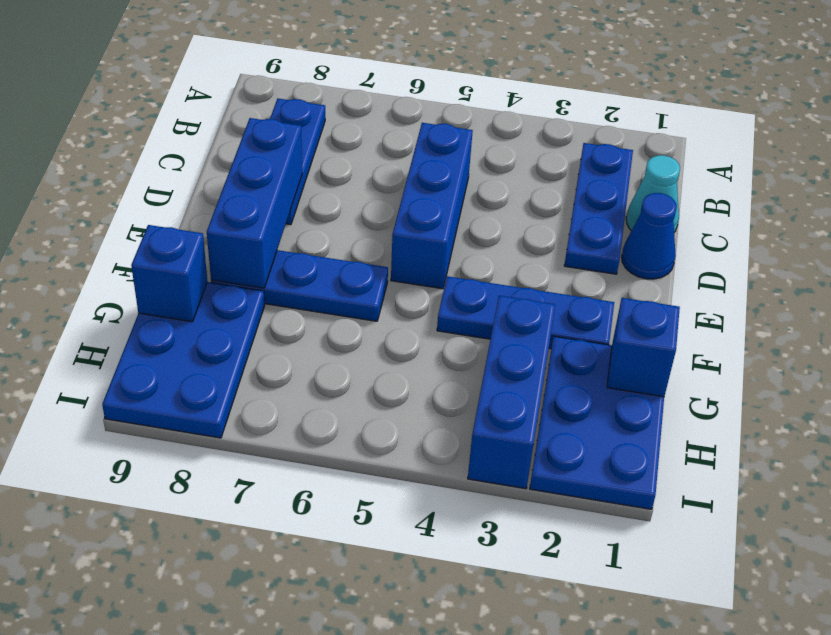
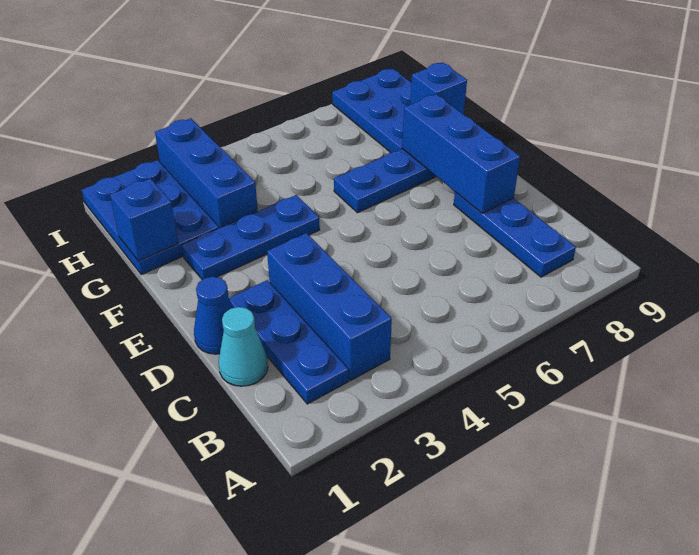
blue 1x3 brick [391,123,473,289] -> blue 1x3 brick moved to [267,233,392,380]

